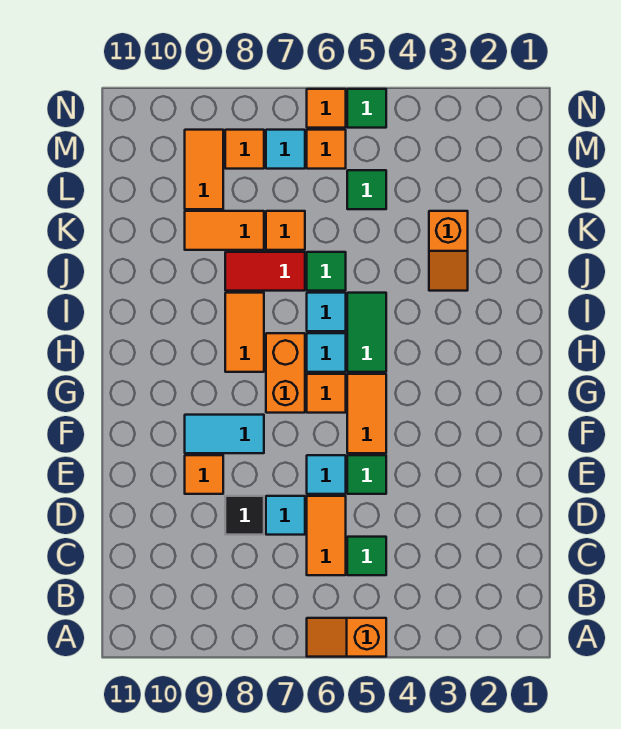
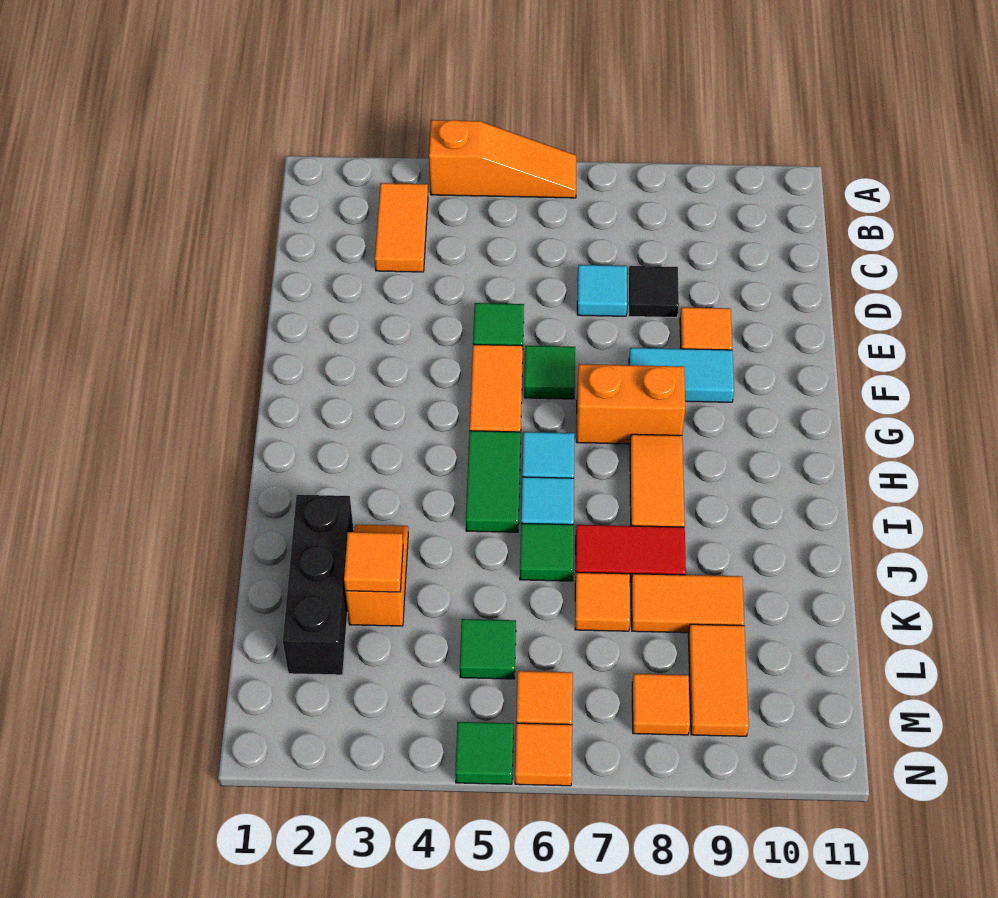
orange 1x2 slope [307,618,386,657] -> orange 1x3 slope [429,120,576,198]
green 1x1 tile [347,537,386,575] -> green 1x1 tile moved to [524,346,575,399]
orange 1x2 tile [307,496,346,575] -> orange 1x2 tile moved to [375,183,428,272]
cyan 1x1 tile [307,455,346,494] -> none
orange 1x1 tile [307,374,346,413] -> orange 1x1 tile moved to [344,532,403,592]
orange 1x2 brick [266,333,305,413] -> orange 1x2 brick turned to [576,364,685,444]
none -> black 1x3 brick [283,495,354,675]
cyan 1x1 tile [266,130,305,169] -> none

